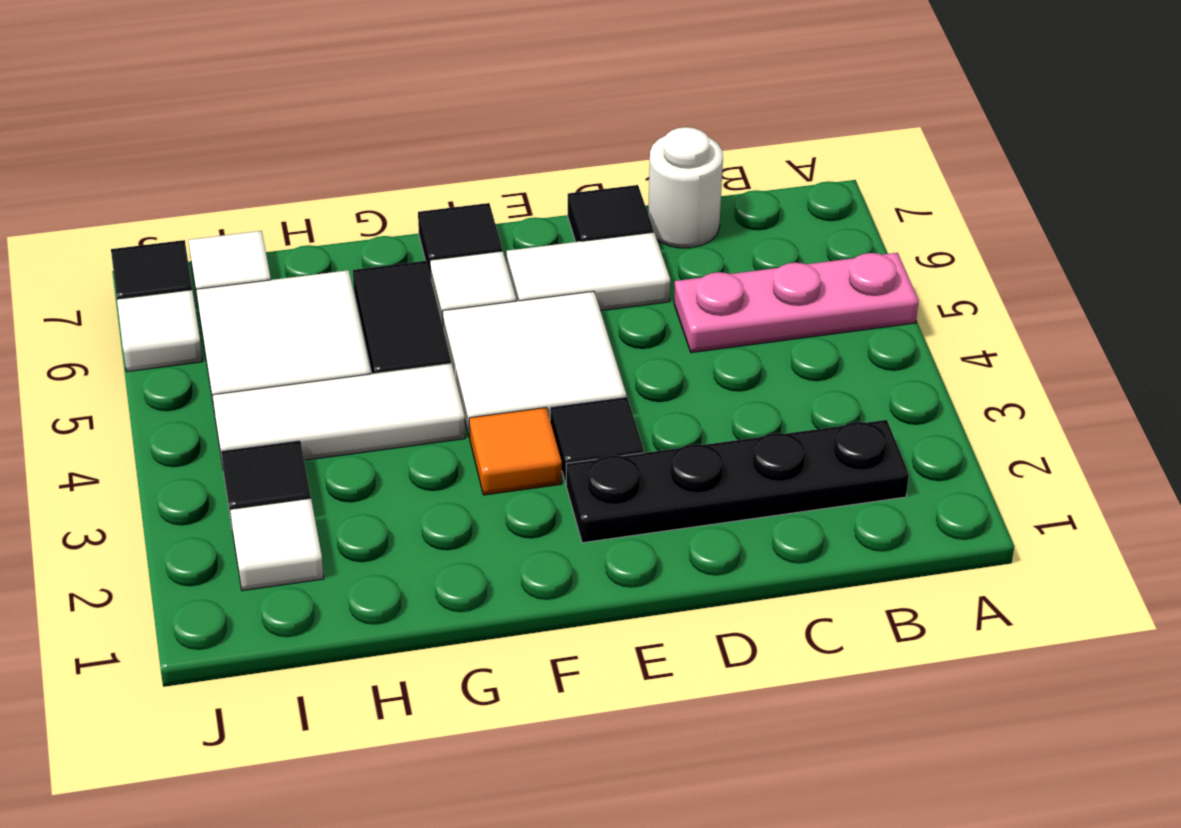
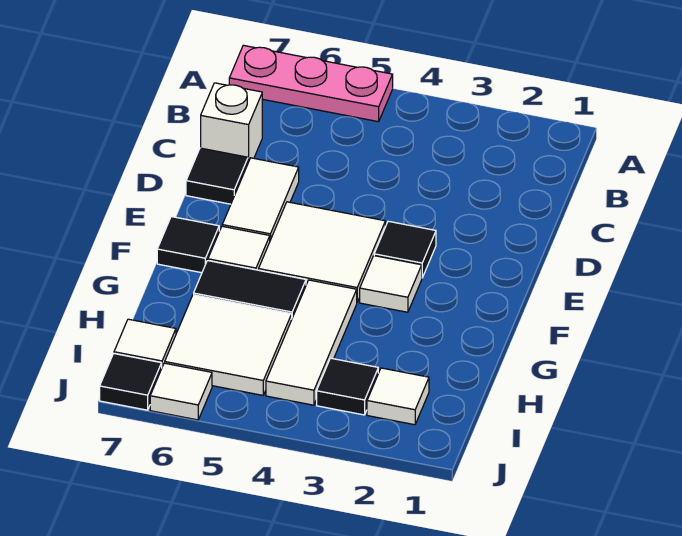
pink 1x3 plate [674,253,919,353] -> pink 1x3 plate turned to [229,45,393,122]
black 1x4 plate [566,420,909,543] -> none
white 1x1 round brick [648,127,723,248] -> white 1x1 brick [201,83,262,162]
orange 1x1 tile [469,408,562,495] -> white 1x1 tile [360,256,422,312]

